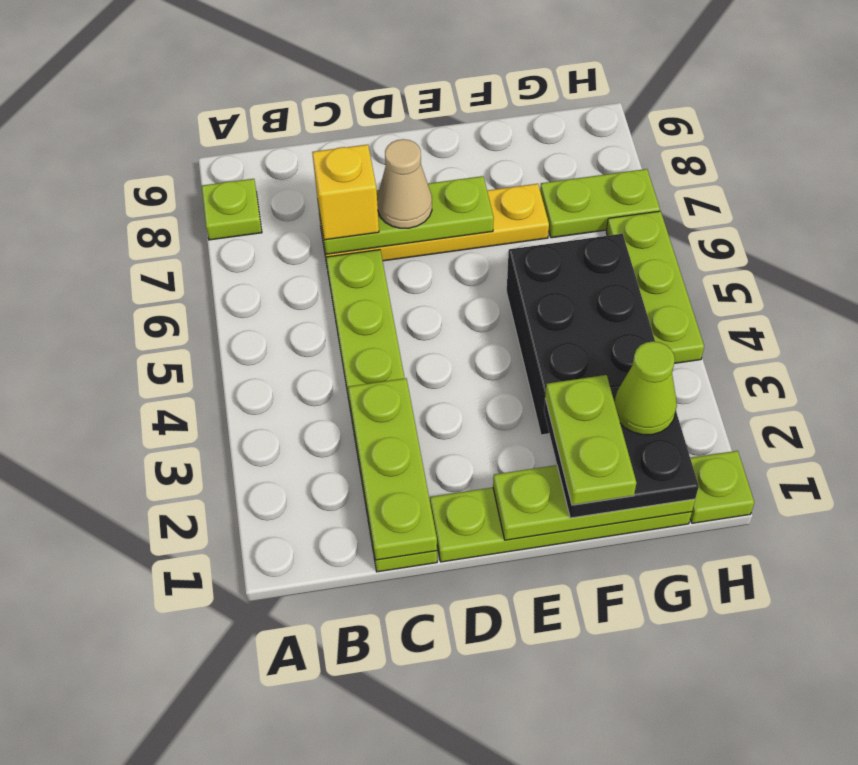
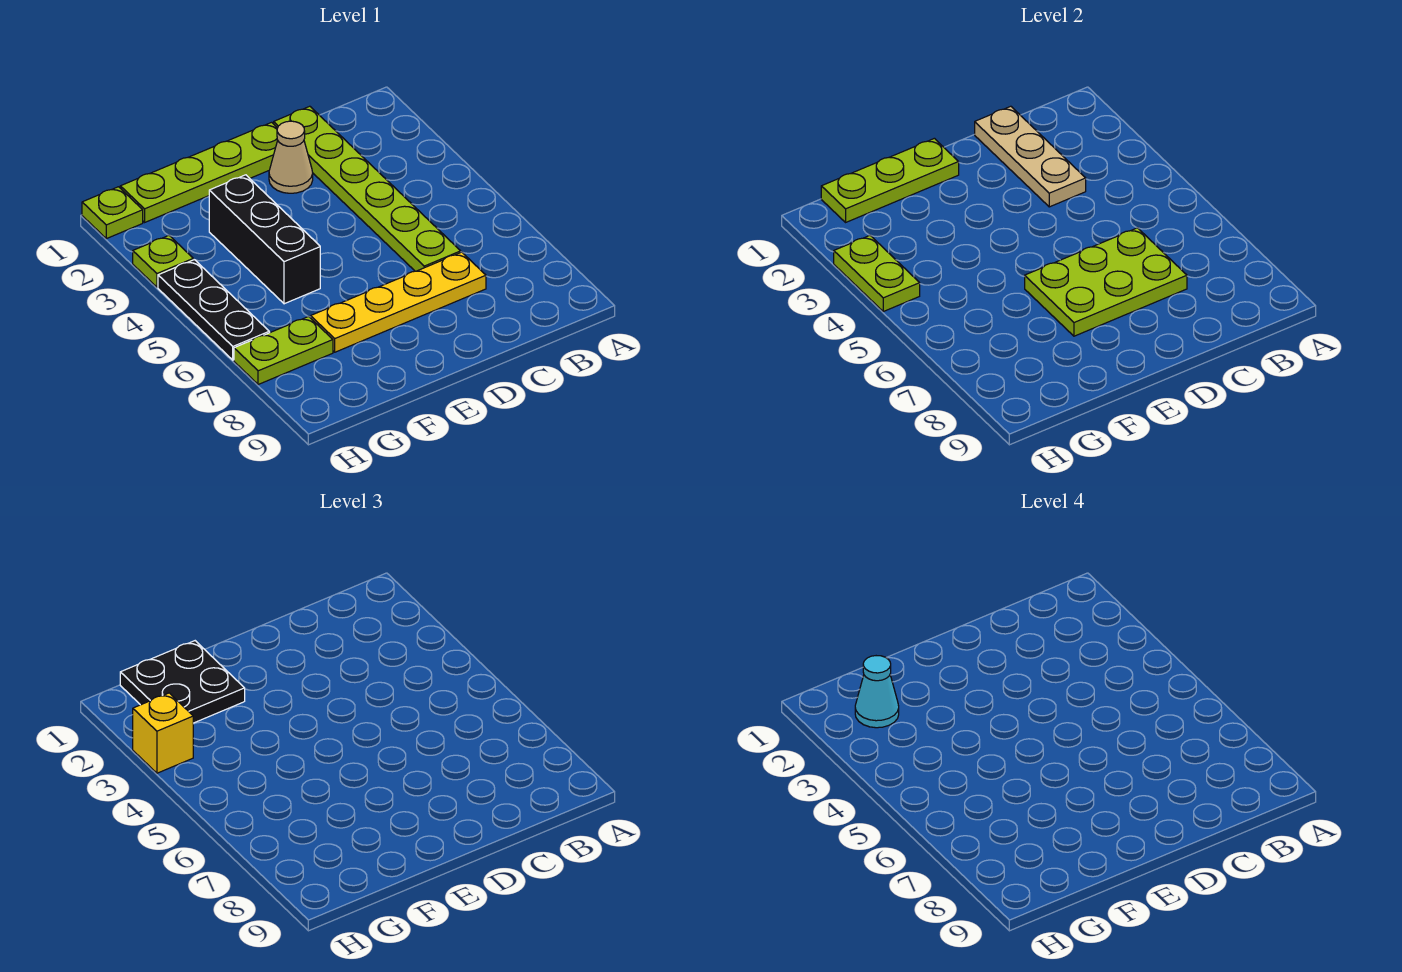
lime 1x1 plate [202,179,262,240] -> lime 1x1 plate moved to [133,236,193,287]
lime 1x3 plate [348,378,437,560] -> tan 1x3 plate [975,106,1086,207]
lime 1x3 plate [318,176,494,254] -> lime 2x3 plate [1025,228,1187,336]
yellow 1x1 brick [312,145,379,240] -> yellow 1x1 brick moved to [133,693,193,773]
tan 1x1 cone [377,139,432,228] -> tan 1x1 cone moved to [269,121,313,193]
lime 1x2 plate [545,375,637,505] -> lime 1x2 plate moved to [834,236,920,311]
black 2x3 brick [507,234,655,435] -> black 1x3 brick [209,175,320,304]
lime 1x1 cone [614,341,677,435] -> cyan 1x1 cone [855,656,899,728]
lime 1x3 plate [606,211,704,363] -> black 1x3 plate [158,260,269,360]

